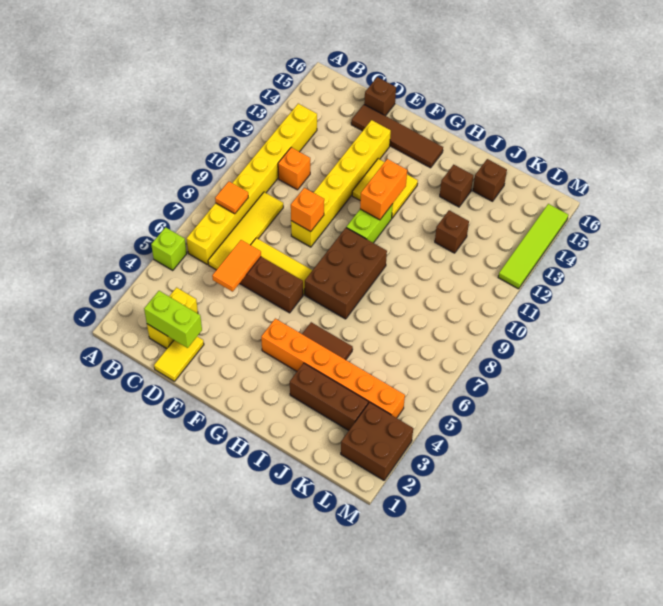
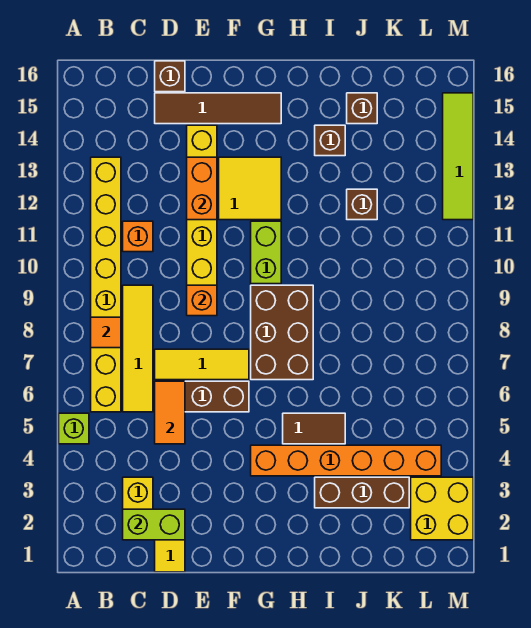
orange 1x2 brick [360,159,407,220] -> orange 1x2 brick moved to [187,157,217,220]
brown 2x2 brick [341,402,413,480] -> yellow 2x2 brick [411,477,473,540]

